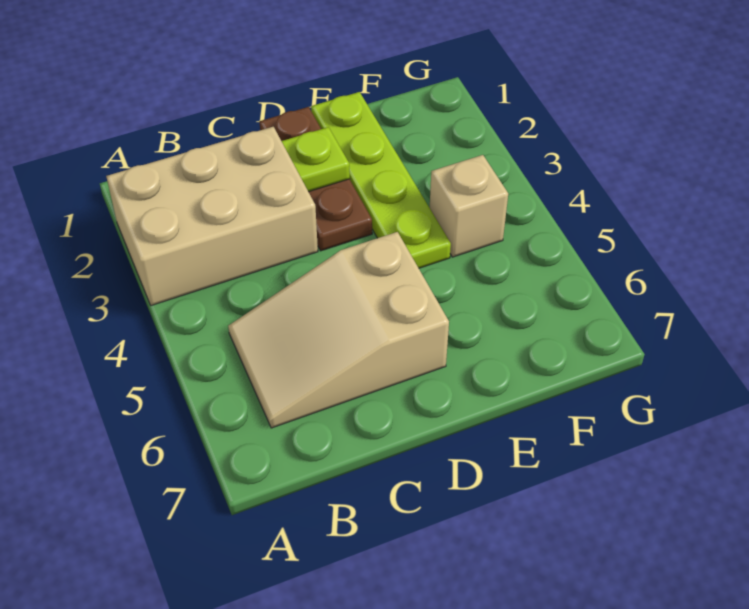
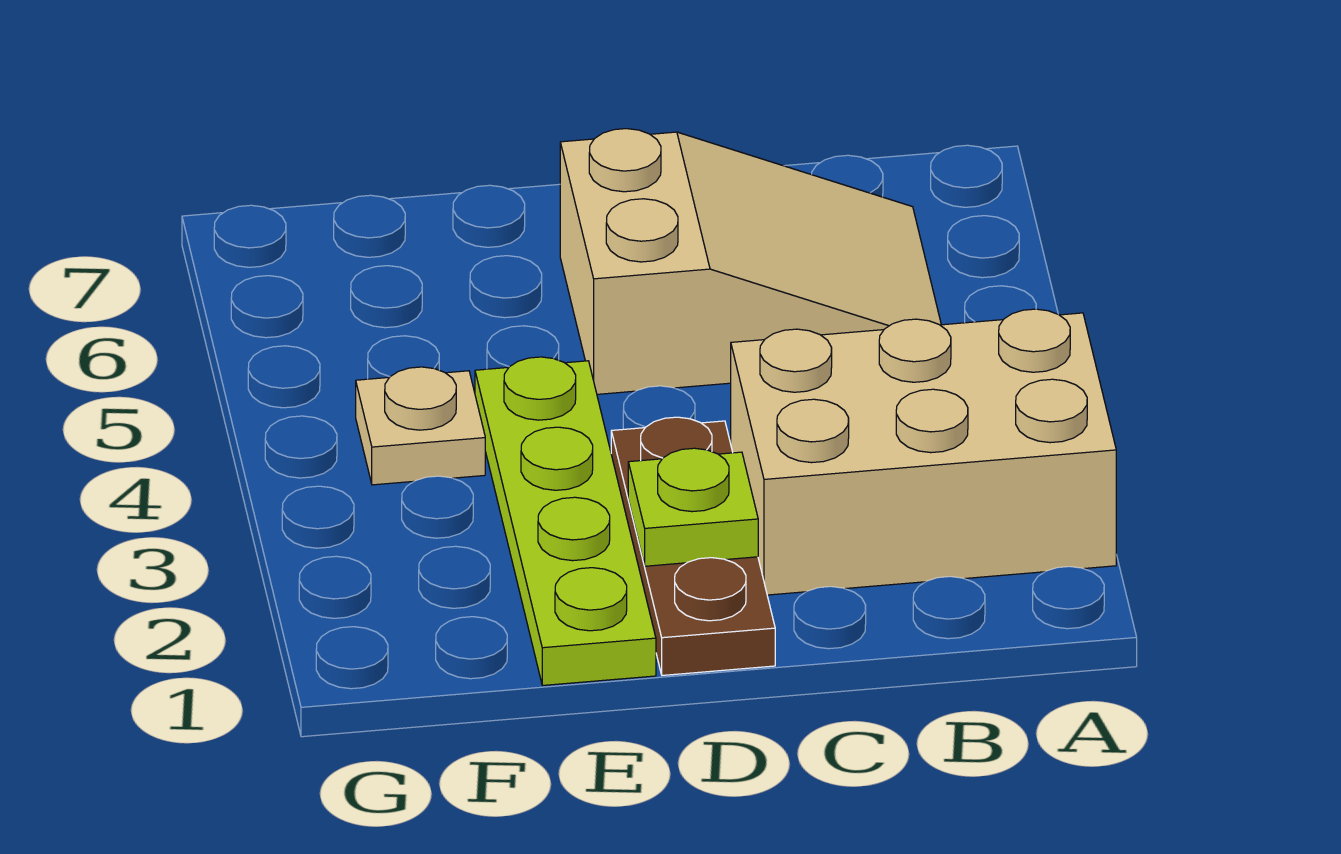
tan 1x1 brick [430,155,508,257] -> tan 1x1 plate [356,367,485,485]

